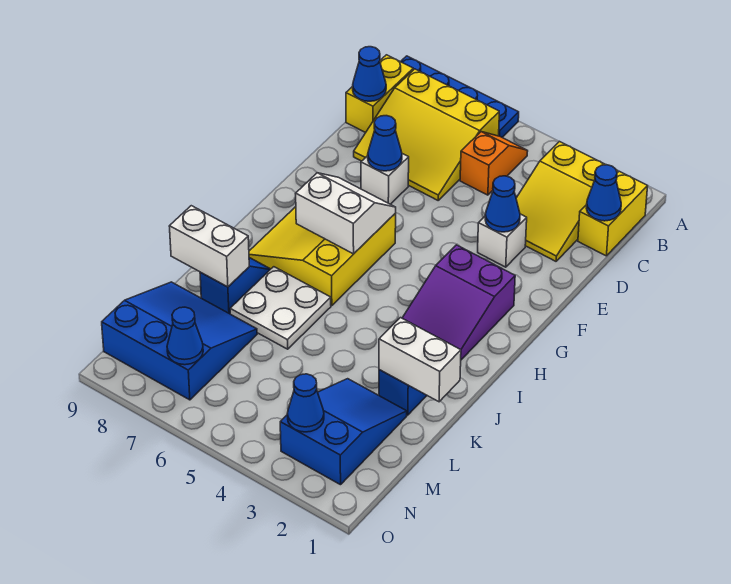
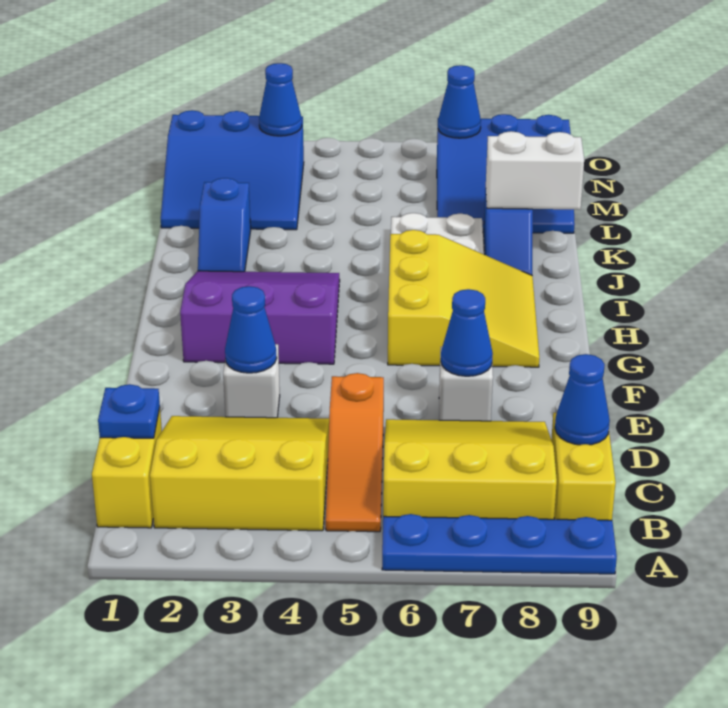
yellow 2x3 slope [516,141,617,261] -> yellow 3x3 slope [150,416,329,531]
orange 1x2 slope [460,132,528,195] -> orange 1x3 slope [326,373,384,532]
blue 1x1 cone [586,165,621,221] -> blue 1x1 plate [98,384,160,438]
purple 2x3 slope [402,245,515,360] -> purple 3x3 slope [180,271,340,364]
white 2x2 slope [296,173,396,254] -> none
white 1x2 brick [379,318,461,402] -> none
blue 2x3 slope [280,379,407,485] -> blue 3x3 slope [161,110,304,230]

